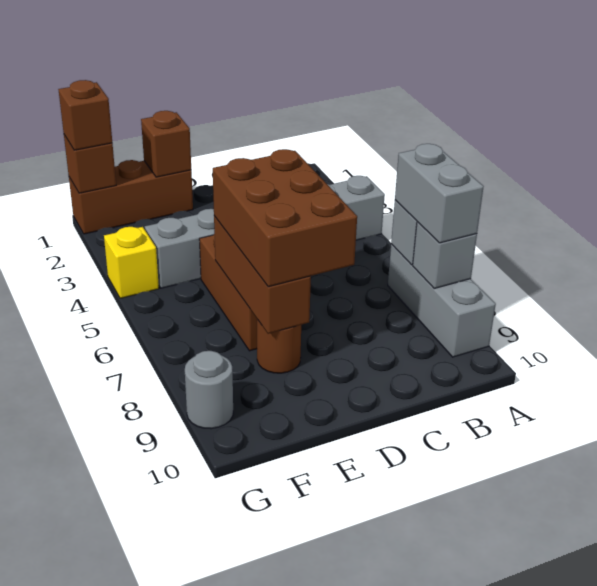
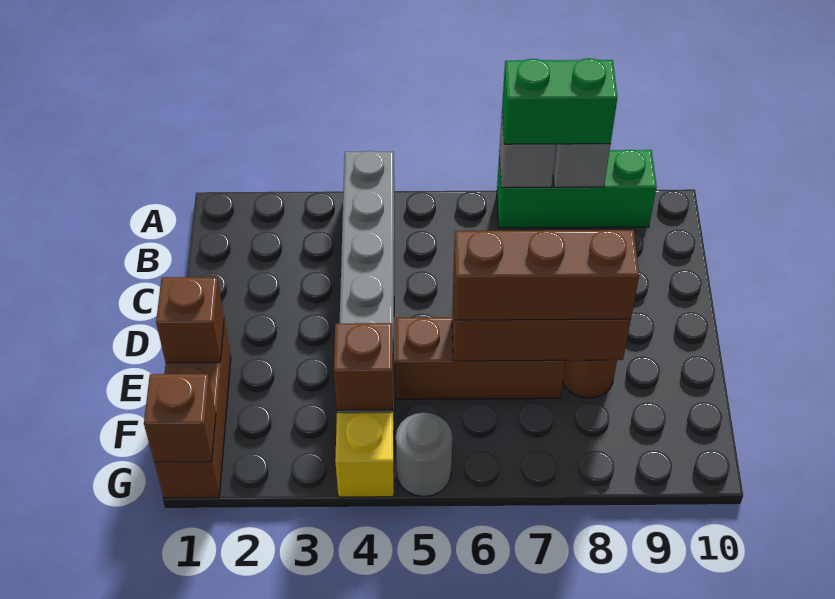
grey 1x3 brick [388,244,496,357] -> green 1x3 brick [497,150,657,228]
grey 1x2 brick [395,144,484,243] -> green 1x2 brick [502,58,617,144]
brown 2x3 brick [213,149,357,287] -> brown 1x3 brick [454,230,639,320]
brown 1x1 brick [58,80,112,150] -> brown 1x1 brick moved to [334,323,393,410]
grey 1x1 round brick [185,351,233,429] -> grey 1x1 round brick moved to [396,412,452,496]

